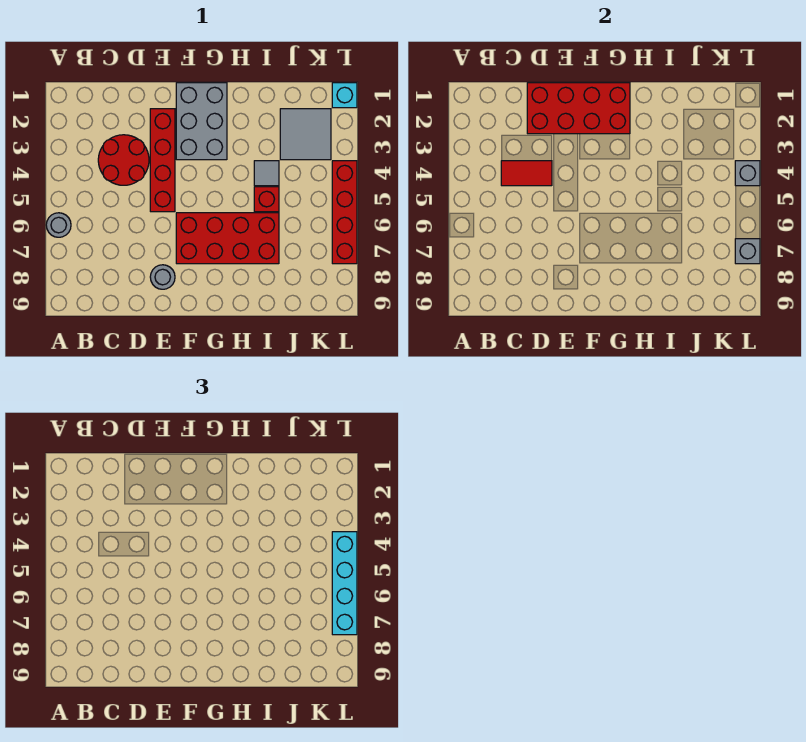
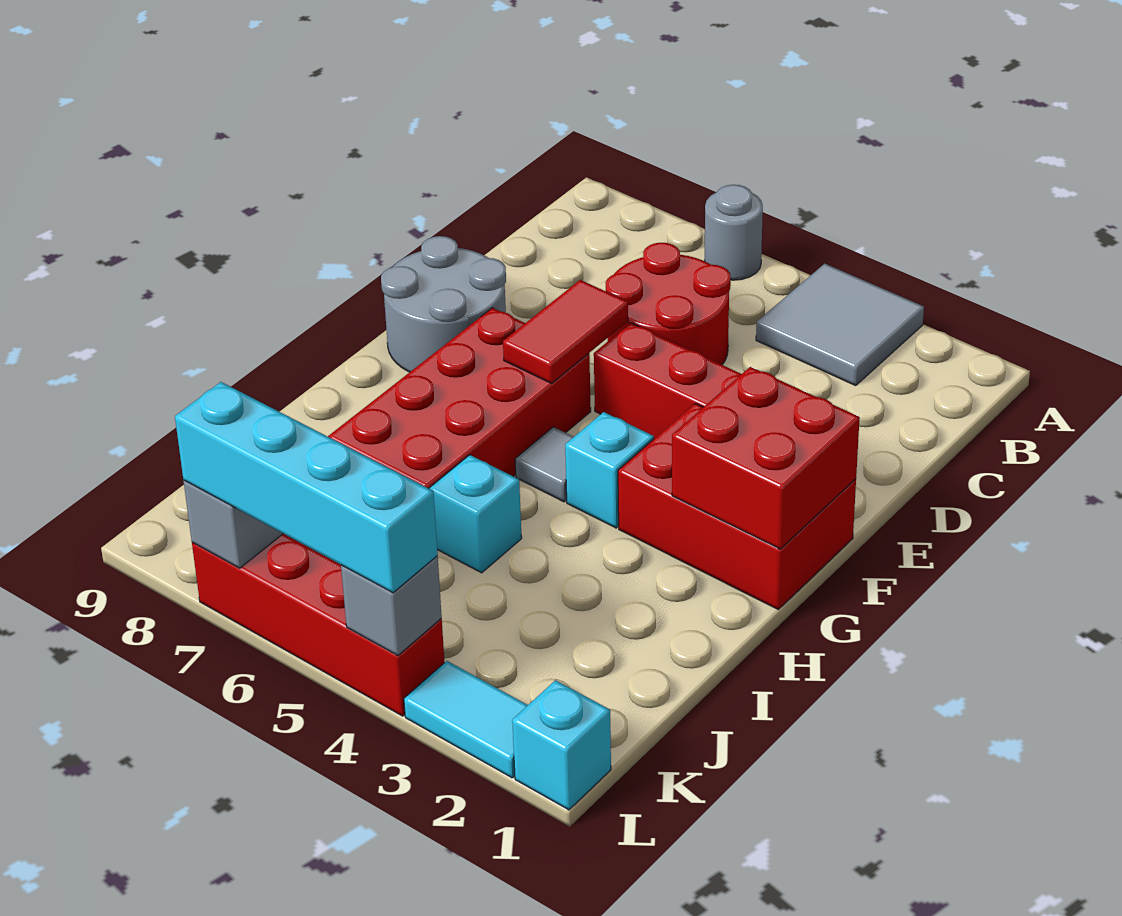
red 2x2 round brick [98,135,149,185] -> red 2x2 round brick moved to [606,243,731,365]
red 1x2 tile [501,161,552,186] -> red 1x2 tile moved to [503,280,628,383]
red 2x4 brick [527,83,630,134] -> red 2x2 brick [672,367,860,549]
grey 1x1 round brick [150,265,175,289] -> grey 2x2 round brick [381,236,506,372]
grey 2x3 brick [176,83,227,160] -> red 2x3 brick [618,403,856,609]
none -> cyan 1x1 brick [565,412,654,528]
grey 1x1 tile [254,161,279,186] -> grey 1x1 tile moved to [515,427,573,502]
red 1x1 brick [254,187,279,212] -> cyan 1x1 brick [429,455,522,573]
grey 2x2 tile [280,109,331,160] -> grey 2x2 tile moved to [756,264,924,386]
none -> cyan 1x2 tile [404,661,528,778]

